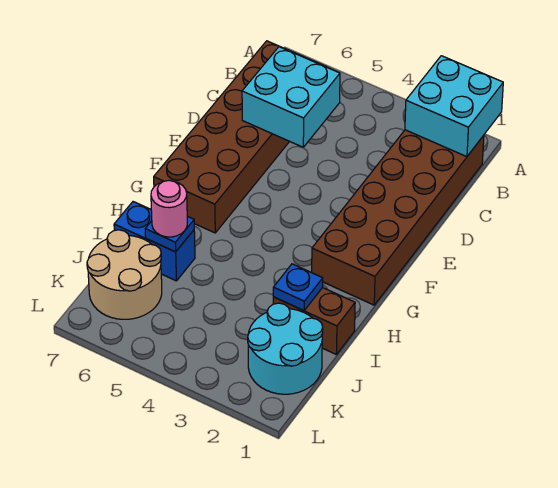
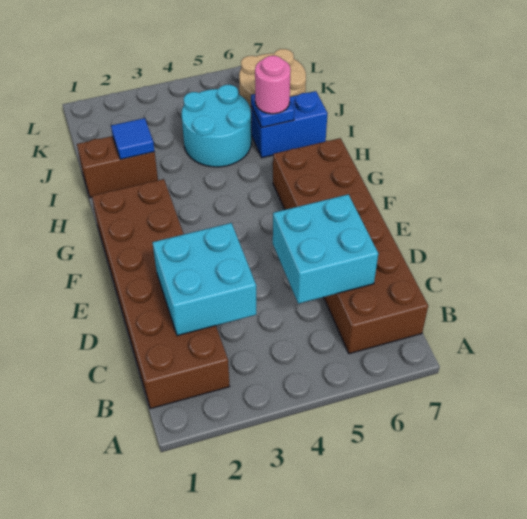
cyan 2x2 brick [405,56,503,157] -> cyan 2x2 brick moved to [152,223,256,336]
blue 1x1 plate [273,264,323,311] -> blue 1x1 tile [111,118,154,159]
cyan 2x2 round brick [248,303,323,394] -> cyan 2x2 round brick moved to [182,85,251,167]

